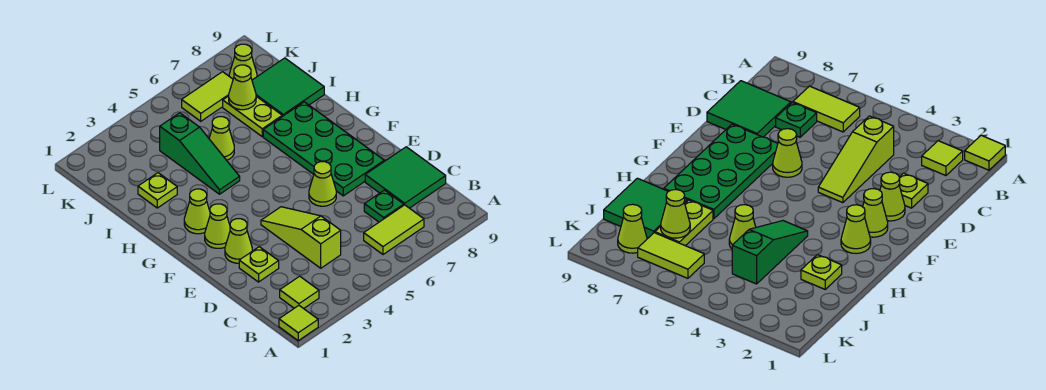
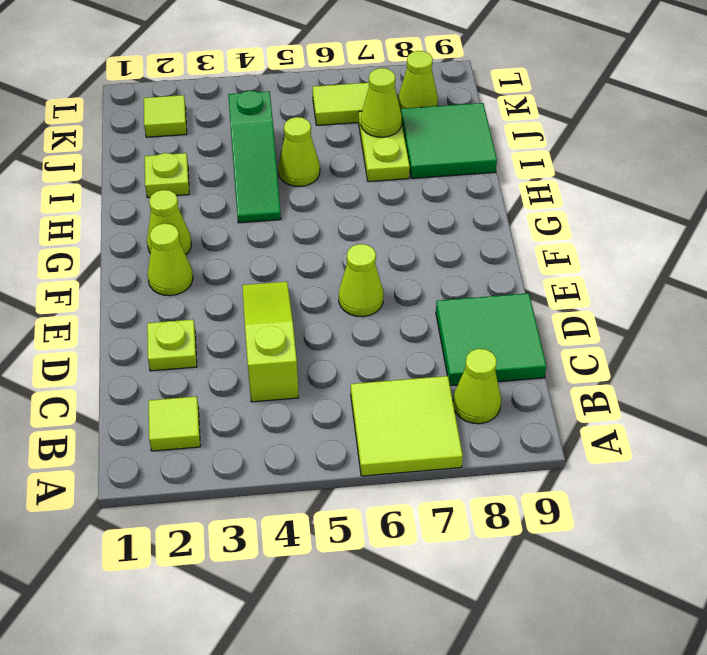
lime 1x1 tile [279,306,318,341] -> lime 1x1 tile moved to [144,95,187,137]
lime 1x2 tile [364,205,424,254] -> lime 2x2 tile [351,376,463,476]
green 1x1 plate [364,190,404,222] -> none
lime 1x1 cone [225,219,252,263] -> lime 1x1 cone moved to [453,349,501,424]
green 2x4 plate [263,102,384,196] -> none

